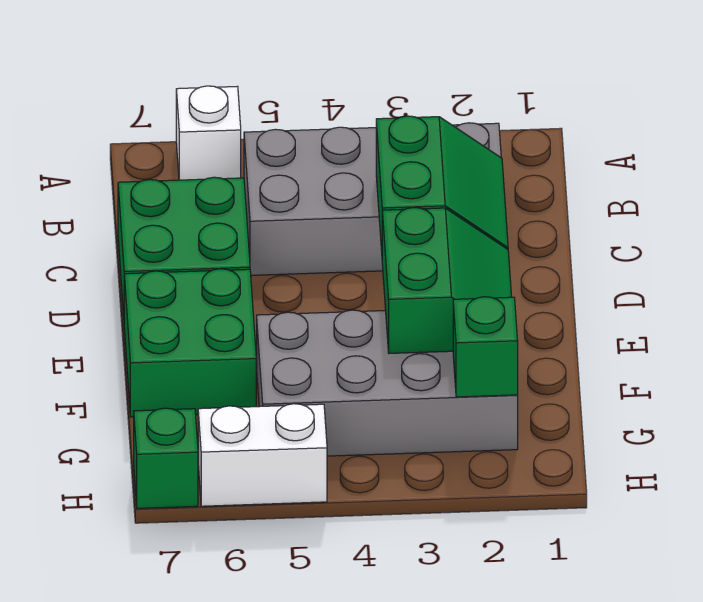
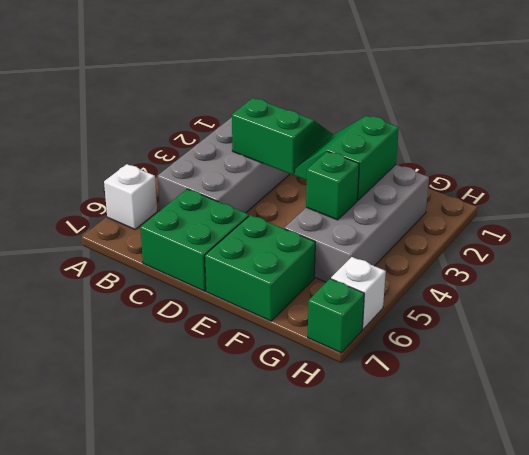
green 2x2 slope [382,208,512,353] -> green 2x2 slope turned to [295,116,399,200]
green 1x1 brick [453,297,518,397] -> green 1x1 brick moved to [306,151,359,220]
white 1x2 brick [198,404,327,506] -> white 1x1 brick [331,257,386,329]

